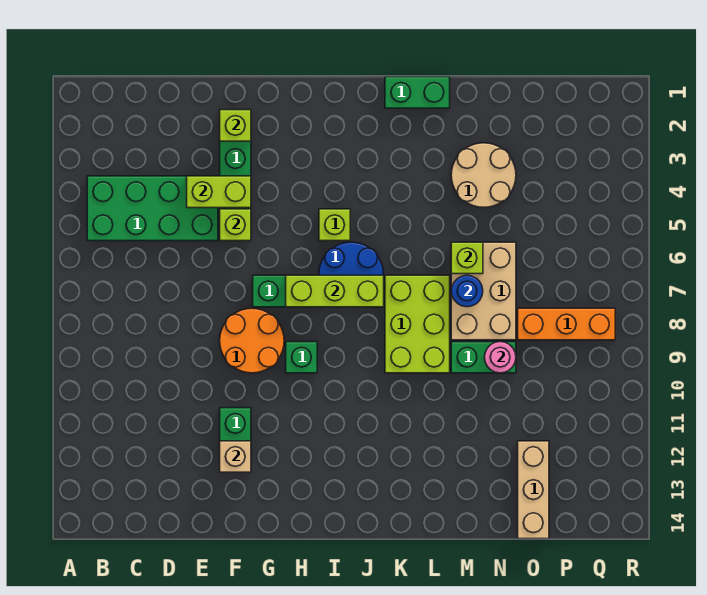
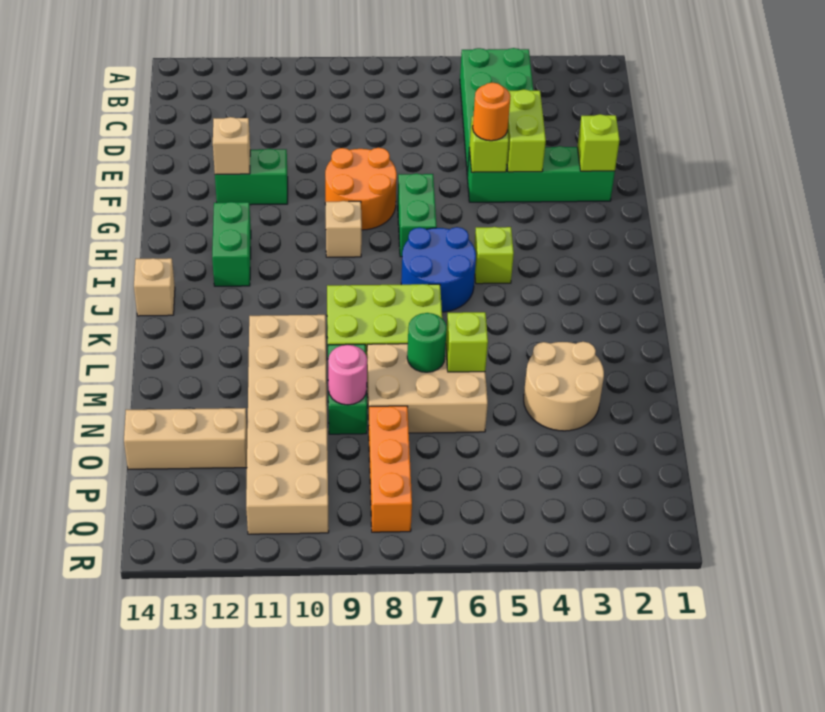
none -> orange 1x1 round brick [473,83,511,141]
lime 1x3 brick [286,275,384,307] -> none
green 1x1 brick [286,342,317,373] -> tan 1x1 brick [326,201,362,257]
none -> tan 1x1 brick [134,258,175,316]
green 1x2 brick [385,77,450,108] -> green 1x2 brick moved to [212,202,251,286]
none -> tan 2x6 brick [246,315,329,534]
blue 1x1 round brick [451,275,483,307] -> green 1x1 round brick [407,313,447,372]

